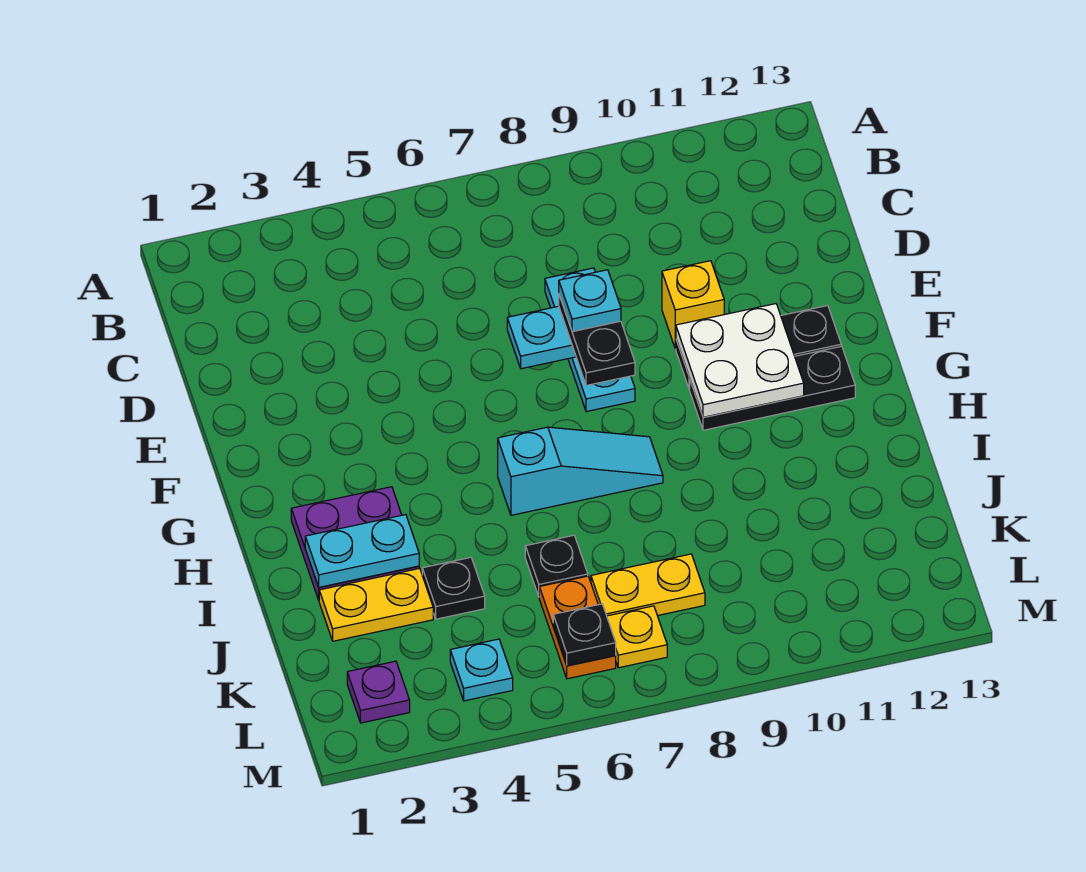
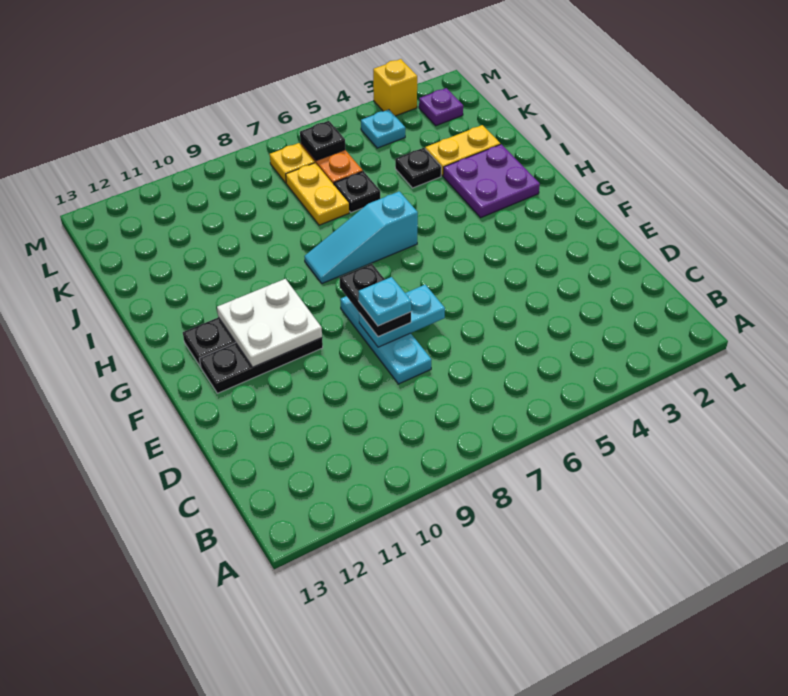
yellow 1x1 brick [662,261,724,349] -> yellow 1x1 brick moved to [373,59,417,116]
cyan 1x2 plate [305,515,419,587] -> none
yellow 1x2 plate [591,554,705,616] -> yellow 1x2 plate turned to [286,163,349,225]

